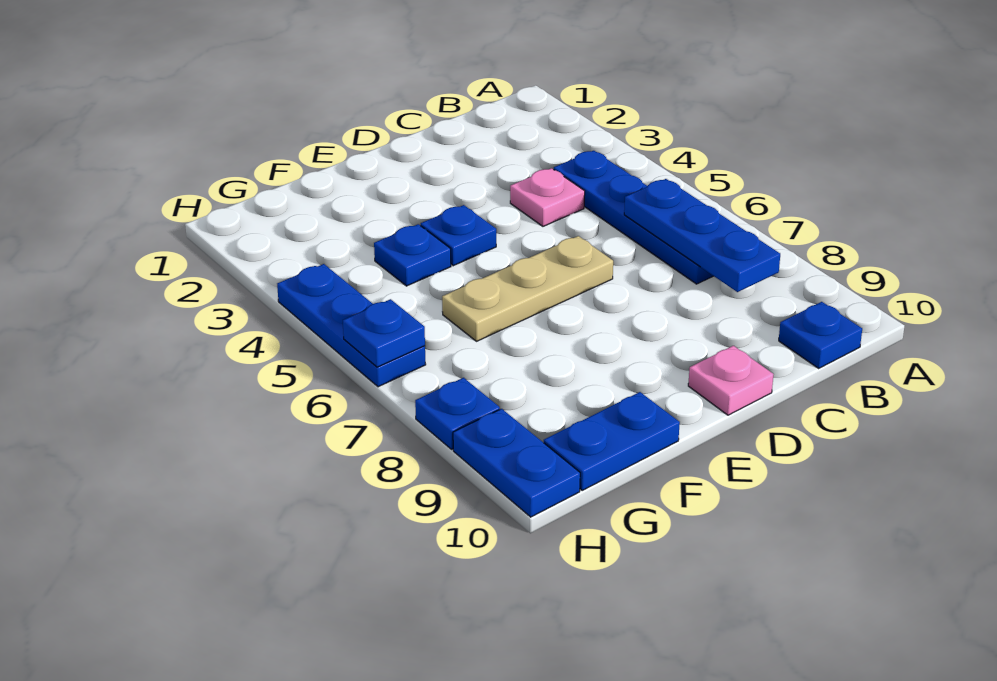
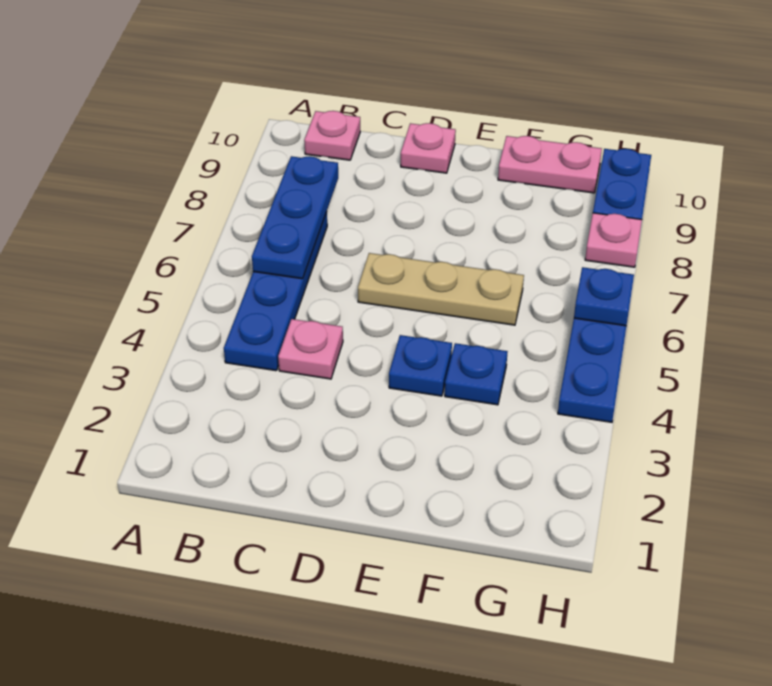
blue 1x1 plate [779,302,862,368] -> pink 1x1 plate [304,111,360,160]
blue 1x2 plate [544,392,680,491] -> pink 1x2 plate [498,136,602,193]
blue 1x1 plate [415,378,500,449] -> pink 1x1 plate [585,213,642,267]

